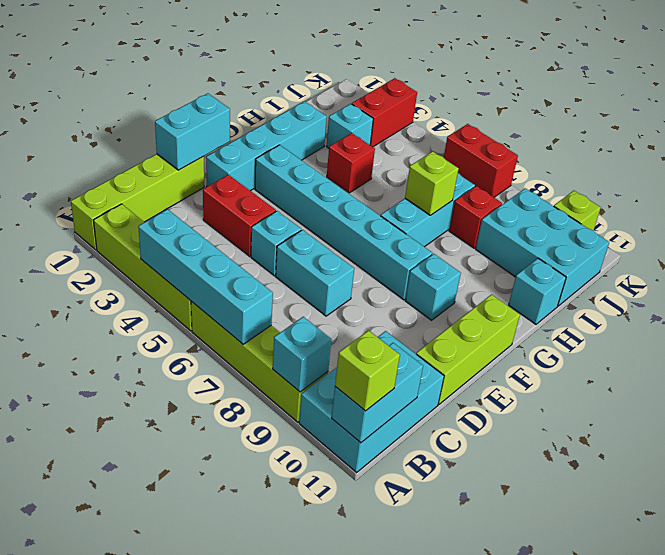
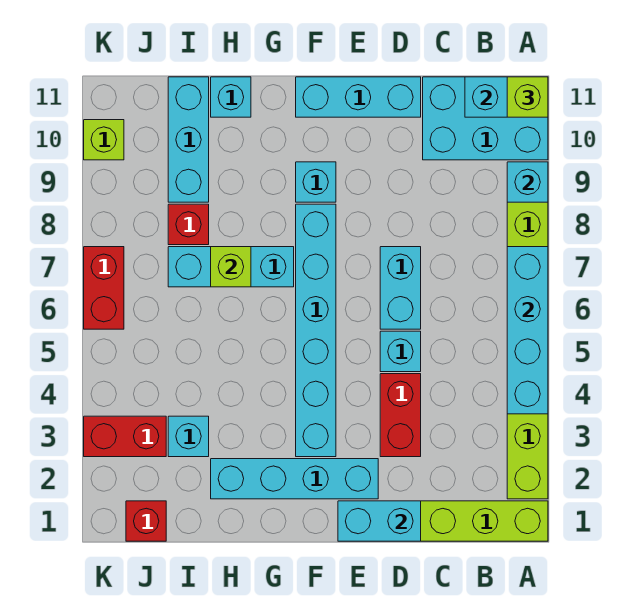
lime 1x3 brick [416,295,520,404] -> cyan 1x3 brick [296,77,421,117]
red 1x1 brick [327,133,375,193] -> red 1x1 brick moved to [126,501,166,541]
cyan 2x3 brick [476,188,609,306] -> cyan 1x3 brick [168,77,209,202]

